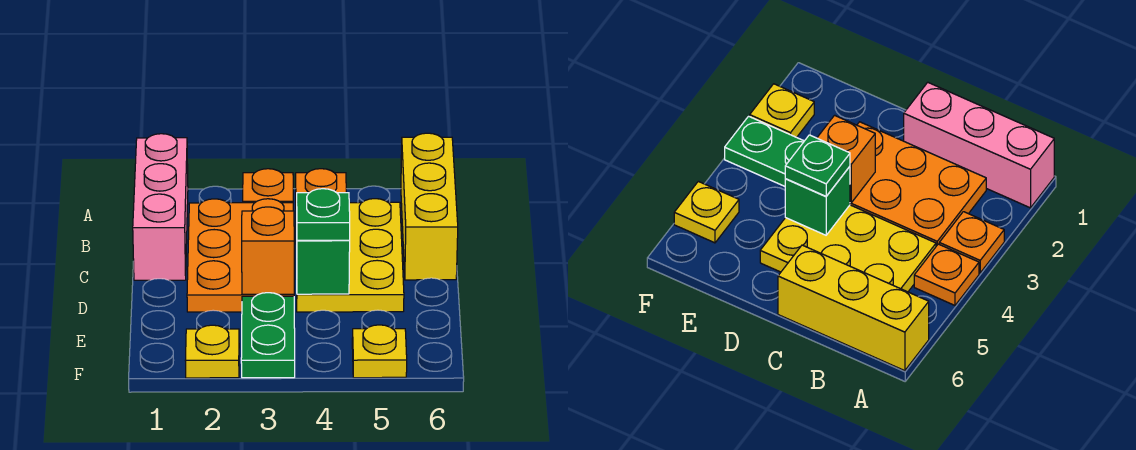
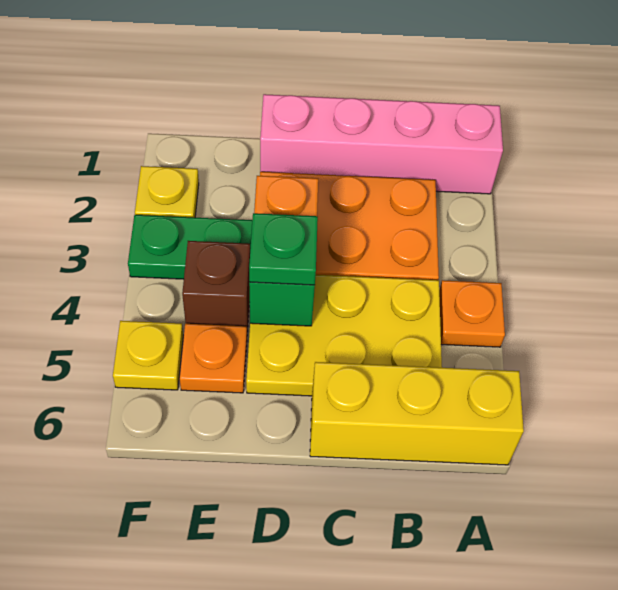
pink 1x3 brick [133,134,188,280] -> pink 1x4 brick [260,94,503,194]
orange 1x1 plate [243,169,293,203] -> orange 1x1 plate moved to [180,324,247,393]
none -> brown 1x1 brick [182,241,250,332]

